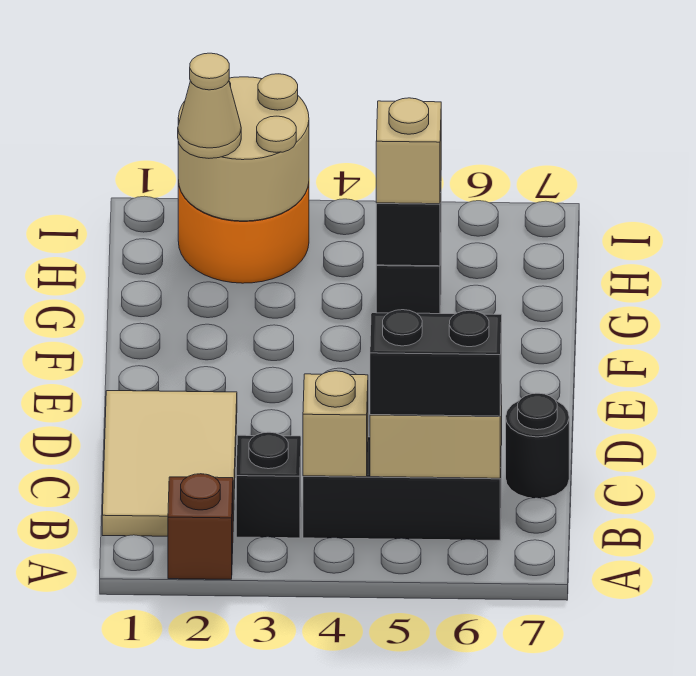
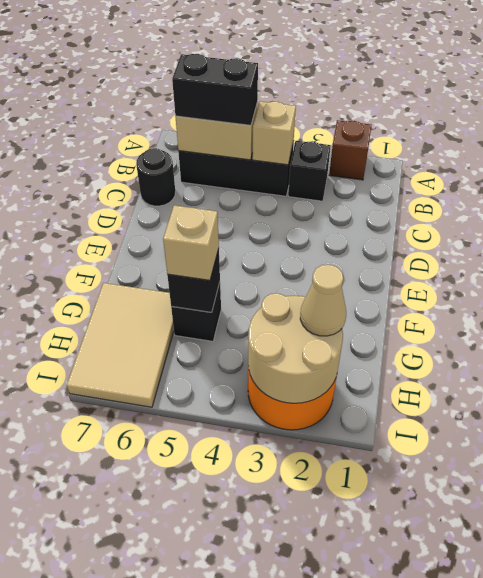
tan 2x3 tile [102,391,237,536] -> tan 2x3 tile moved to [67,283,174,407]

